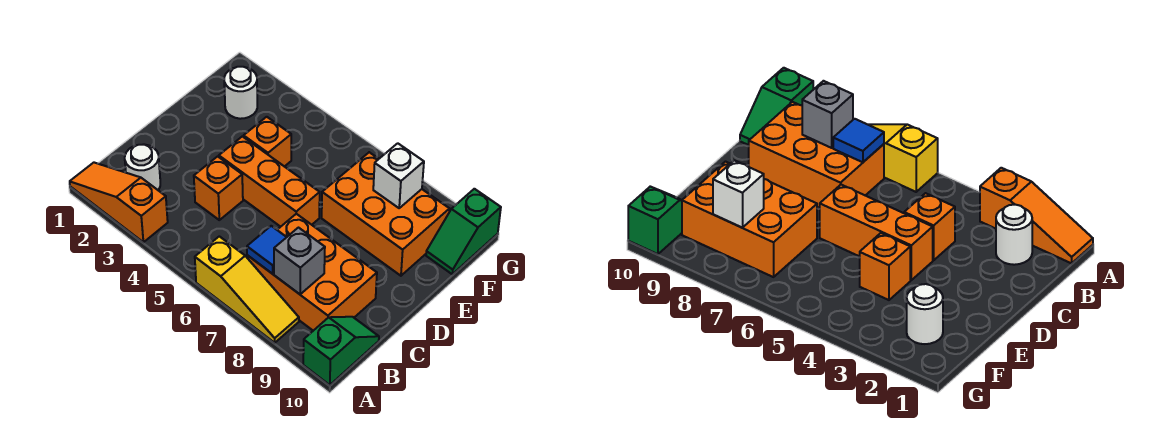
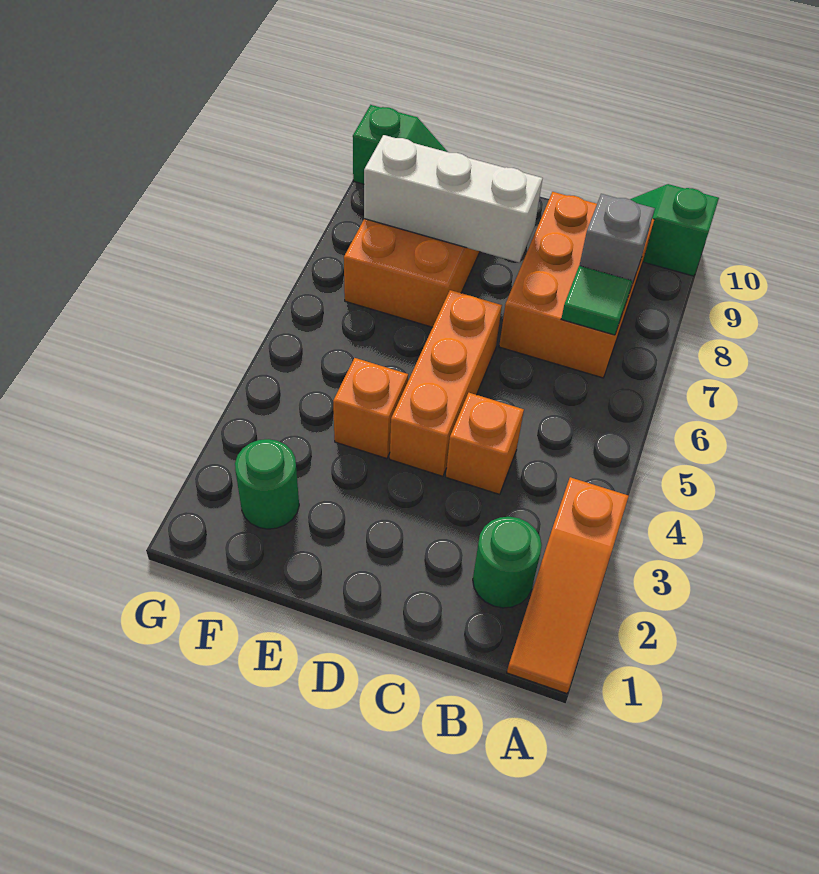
yellow 1x3 slope [195,236,299,343] -> none
white 1x1 round brick [125,144,160,190] -> green 1x1 round brick [473,517,542,608]
blue 1x1 tile [247,226,286,274] -> green 1x1 tile [561,266,632,335]
white 1x1 round brick [224,67,257,119] -> green 1x1 round brick [235,439,299,529]
white 1x1 brick [373,143,424,208] -> white 1x3 brick [364,135,543,262]

